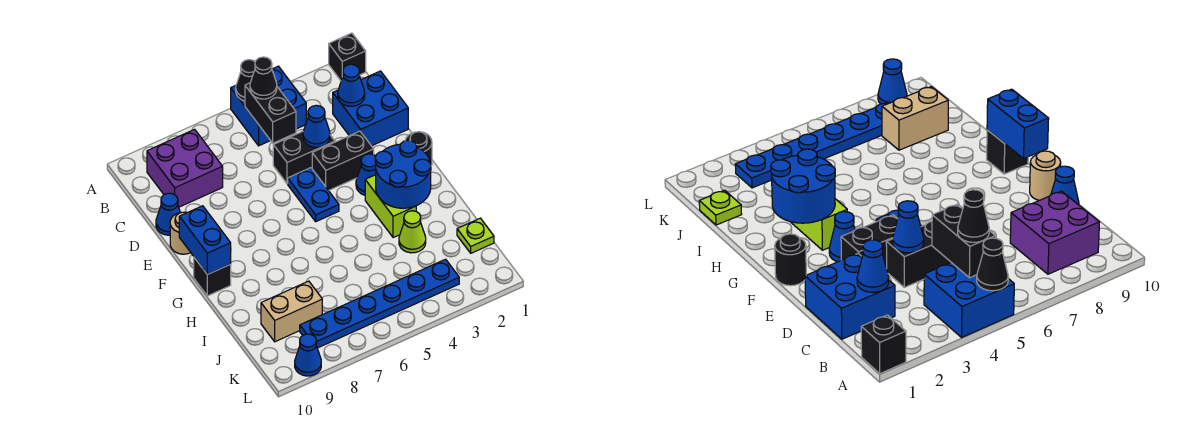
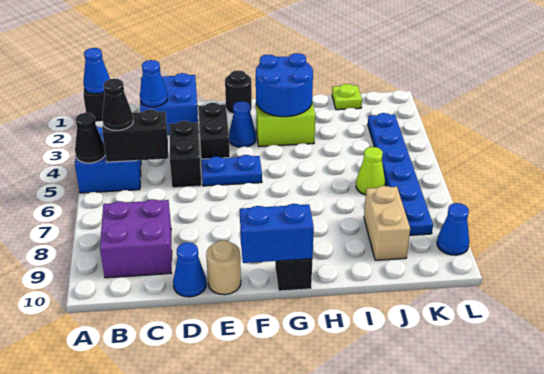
blue 1x1 cone [303,105,330,147] -> blue 1x1 cone moved to [83,48,110,94]
lime 1x1 cone [399,211,426,253] -> lime 1x1 cone moved to [356,147,385,195]

